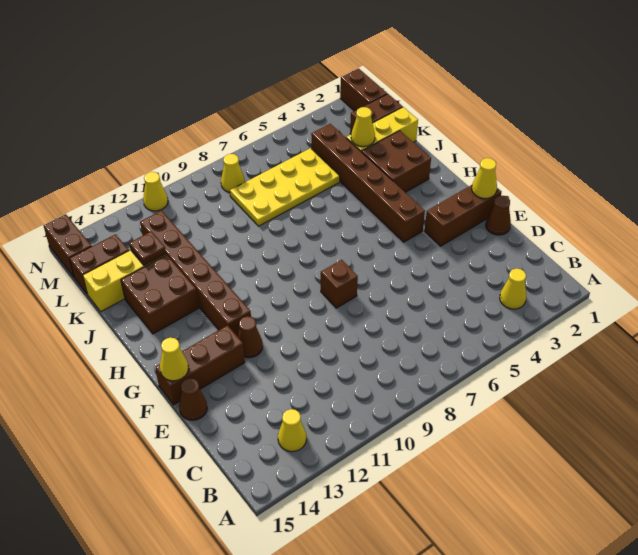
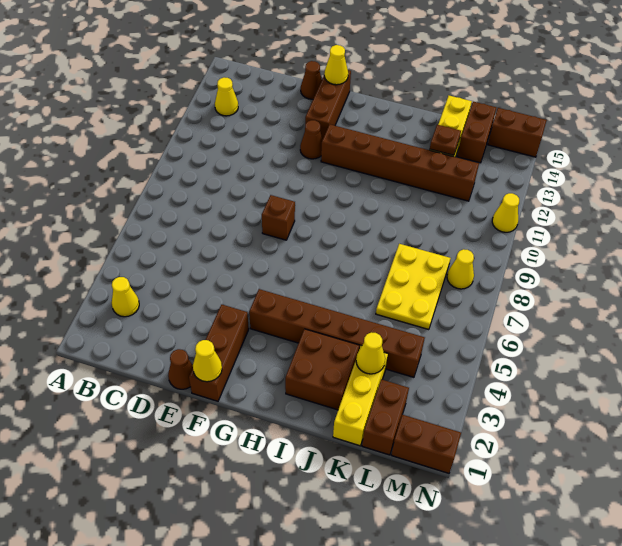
brown 2x2 brick [121,255,198,334] -> none
yellow 2x4 plate [230,148,340,226] -> yellow 2x3 plate [376,244,451,330]

